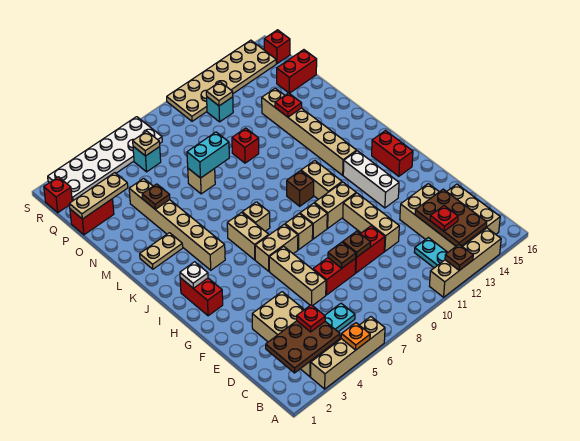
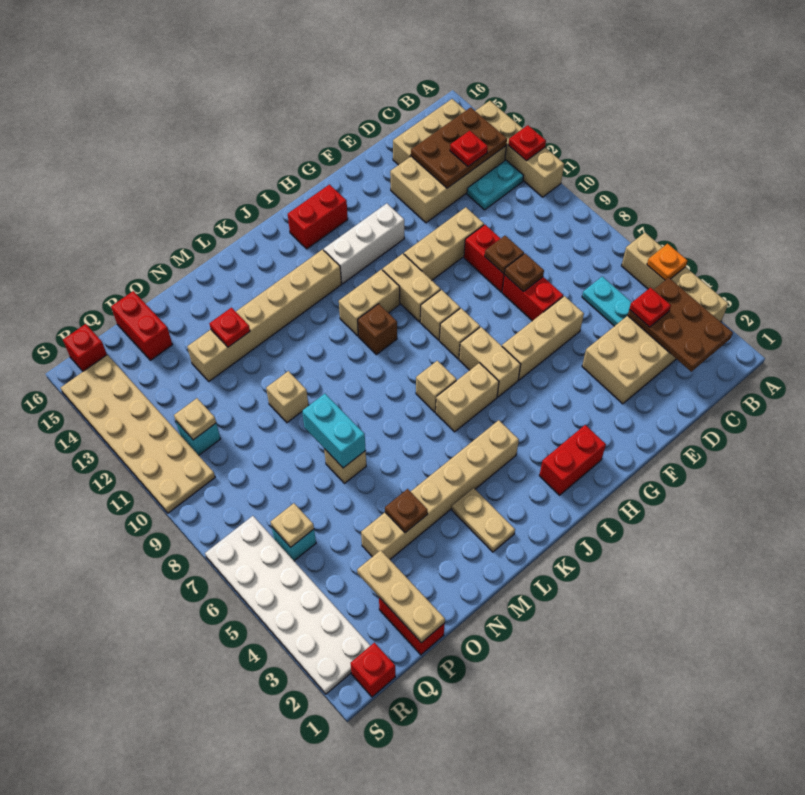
brown 1x1 plate [445,244,473,270] -> red 1x1 plate [508,125,546,161]
white 1x1 plate [180,262,208,288] -> none
red 1x1 brick [232,128,259,163] -> tan 1x1 brick [266,371,309,423]

